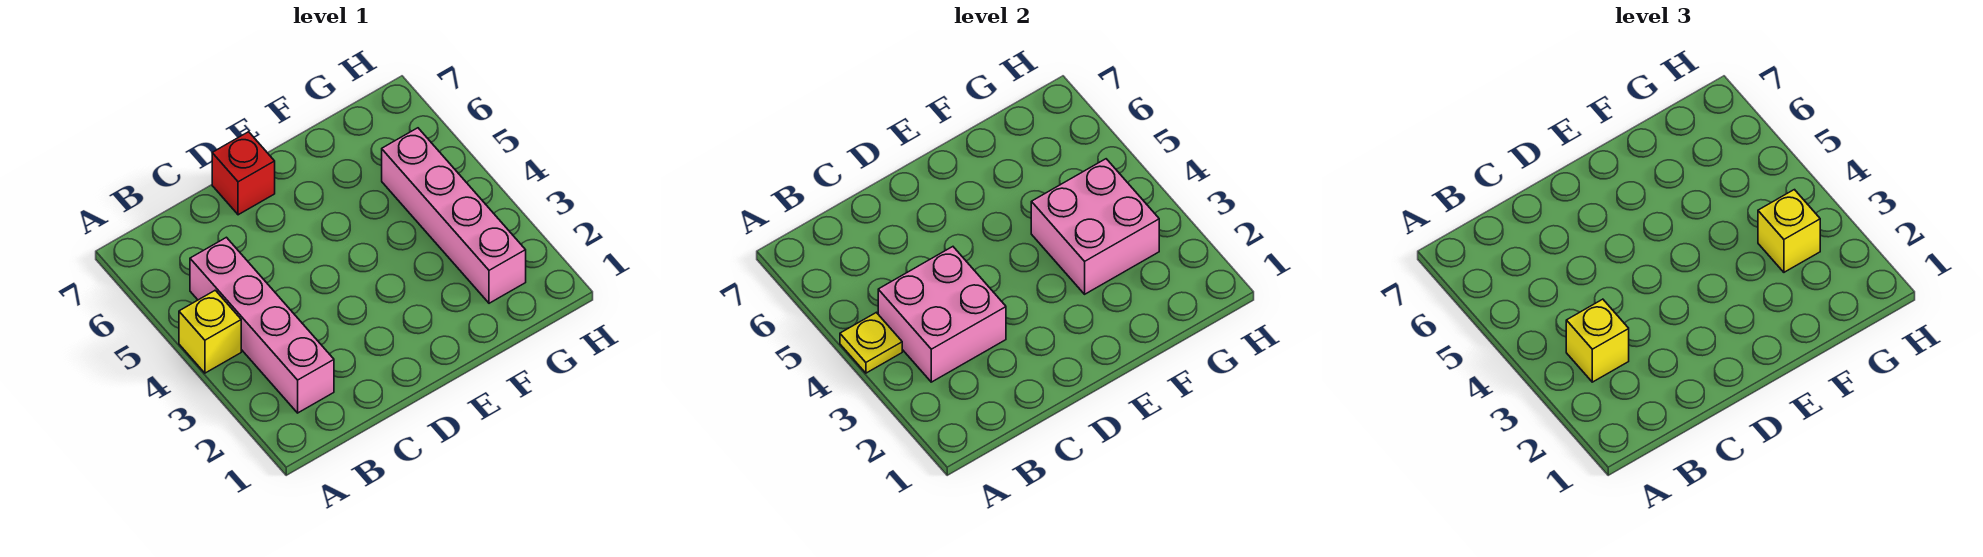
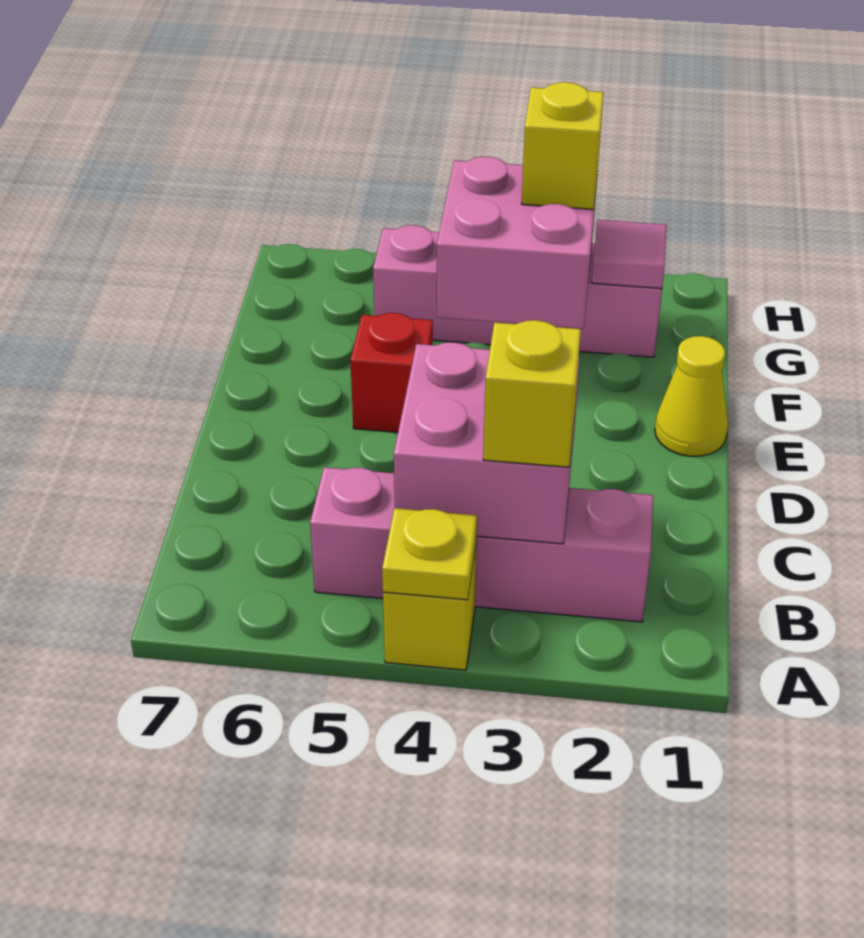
red 1x1 brick [212,132,275,215] -> red 1x1 brick moved to [350,313,433,432]
none -> yellow 1x1 cone [655,336,728,456]
none -> pink 1x1 tile [592,220,666,289]

